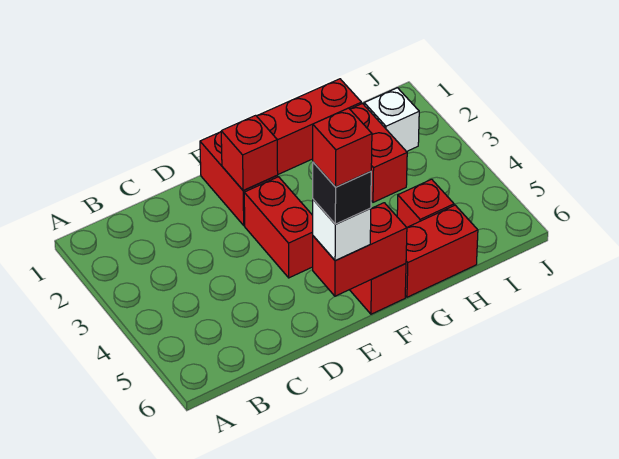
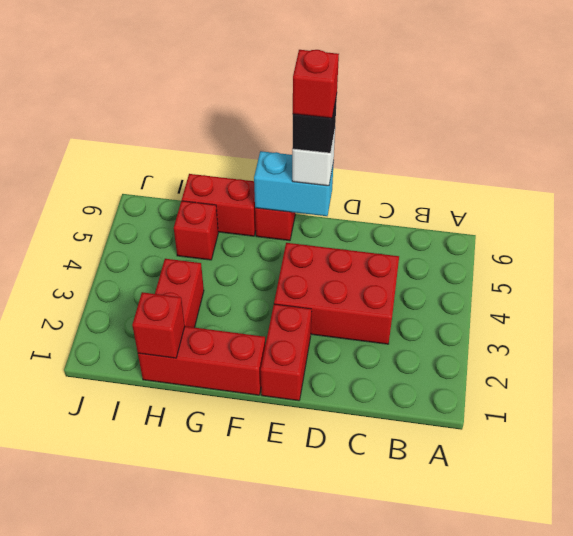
red 1x1 brick [221,115,278,190] -> red 1x1 brick moved to [132,292,185,358]
red 1x2 brick [244,177,313,278] -> red 2x3 brick [274,243,399,344]
red 1x2 brick [313,203,407,296] -> cyan 1x2 brick [254,151,334,216]
white 1x1 brick [364,88,419,152] -> none

